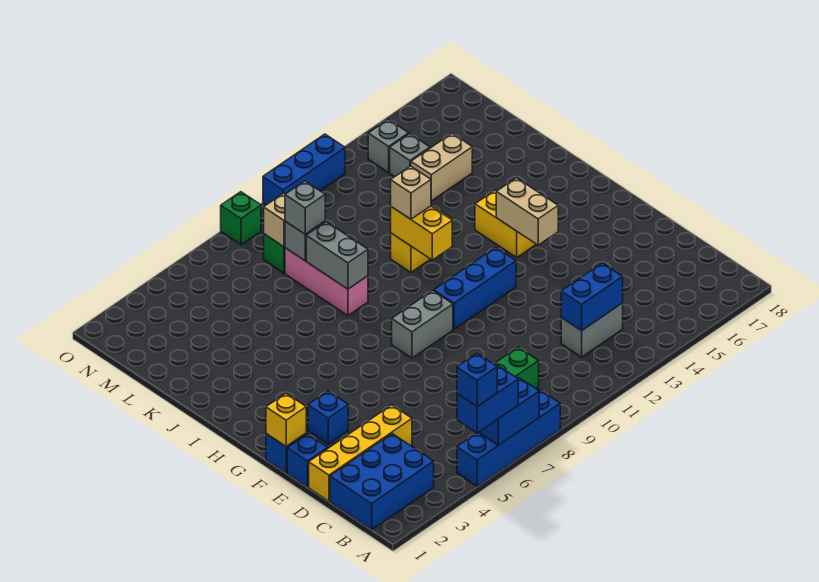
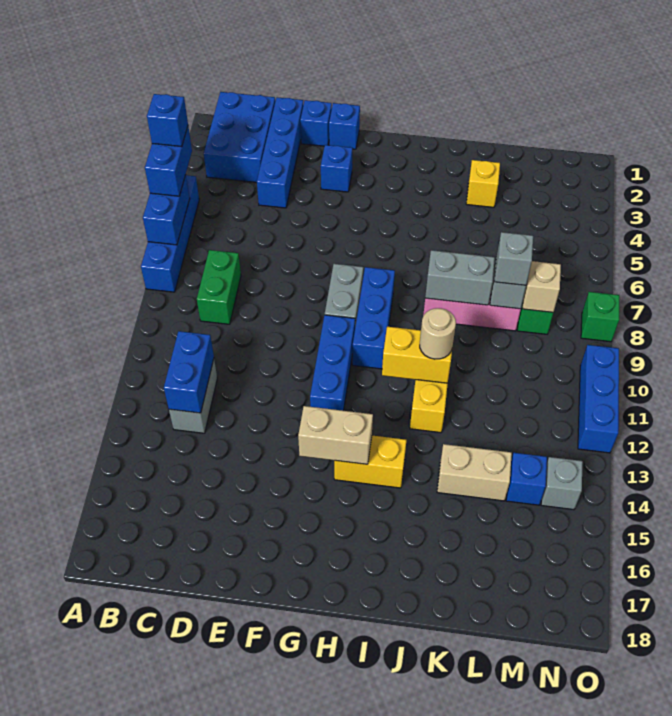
yellow 1x4 brick [309,405,412,501] -> blue 1x4 brick [257,97,303,208]
yellow 1x1 brick [266,393,306,446] -> yellow 1x1 brick moved to [466,160,500,207]
none -> blue 1x3 brick [352,267,395,369]
tan 1x1 brick [391,166,431,219] -> tan 1x1 round brick [420,308,456,359]
tan 1x2 brick [411,134,472,201] -> tan 1x2 brick turned to [437,444,512,501]
grey 1x1 brick [390,134,430,177] -> blue 1x1 brick [506,453,547,505]

